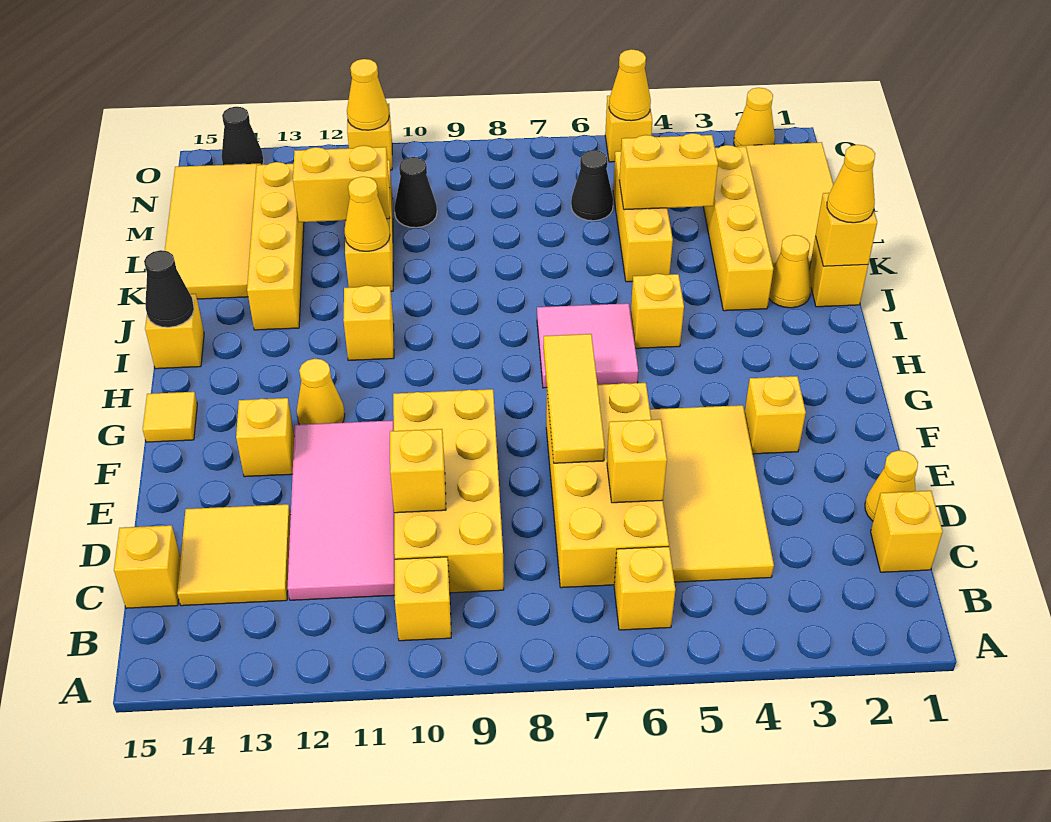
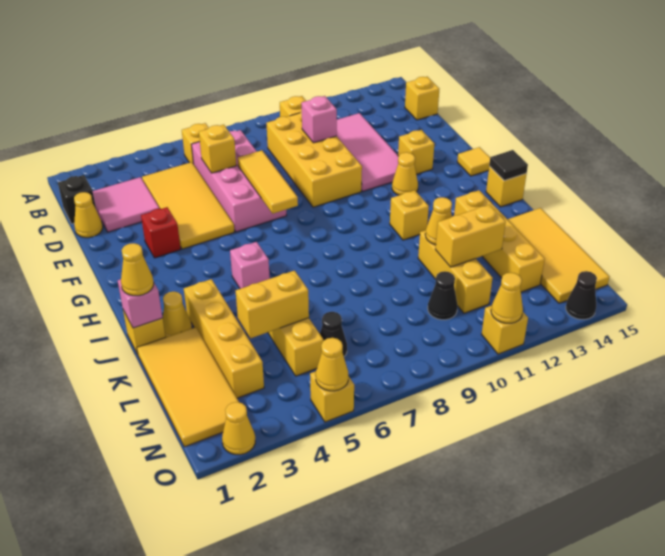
yellow 1x1 brick [871,491,943,572] -> black 1x1 brick [58,175,96,224]
yellow 2x4 brick [546,383,669,588] -> pink 2x4 brick [191,130,287,232]
yellow 2x2 tile [177,504,291,606] -> none
yellow 1x1 brick [390,429,446,513] -> pink 1x1 brick [301,96,337,143]
yellow 1x1 brick [745,376,806,454] -> red 1x1 brick [141,207,181,258]
pink 2x2 tile [537,303,638,388] -> pink 2x2 tile moved to [93,177,159,232]
yellow 1x1 brick [631,274,684,348] -> pink 1x1 brick [230,242,270,289]
black 1x1 cone [144,250,194,327] -> black 1x1 tile [489,150,528,181]
yellow 1x1 brick [816,193,877,266] -> pink 1x1 brick [118,279,163,328]

